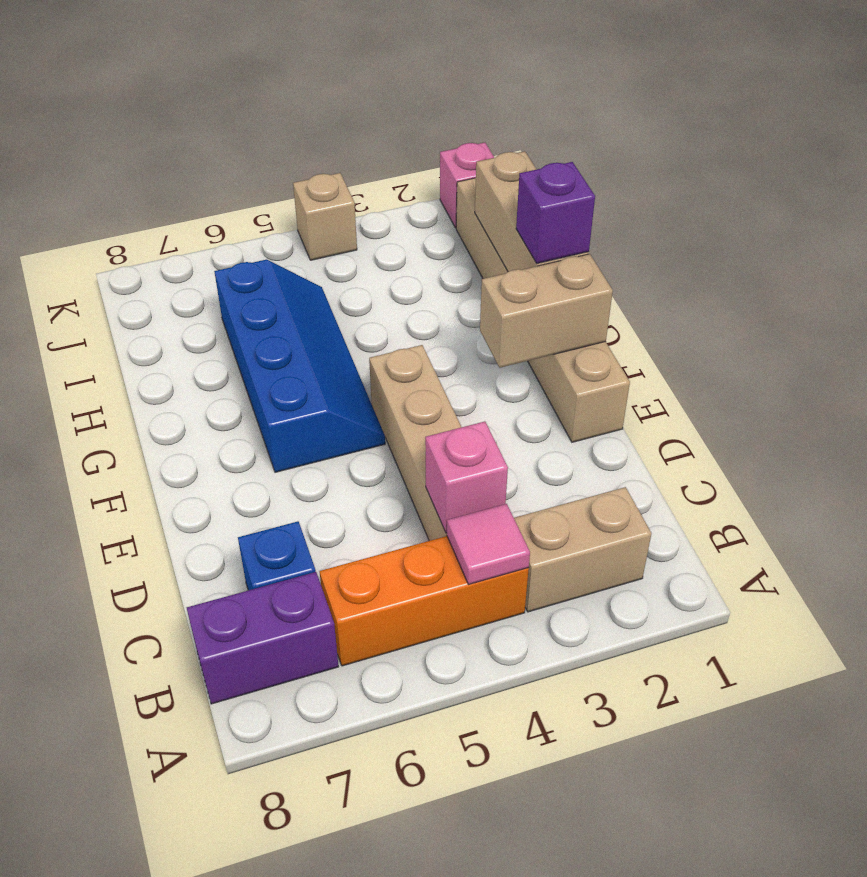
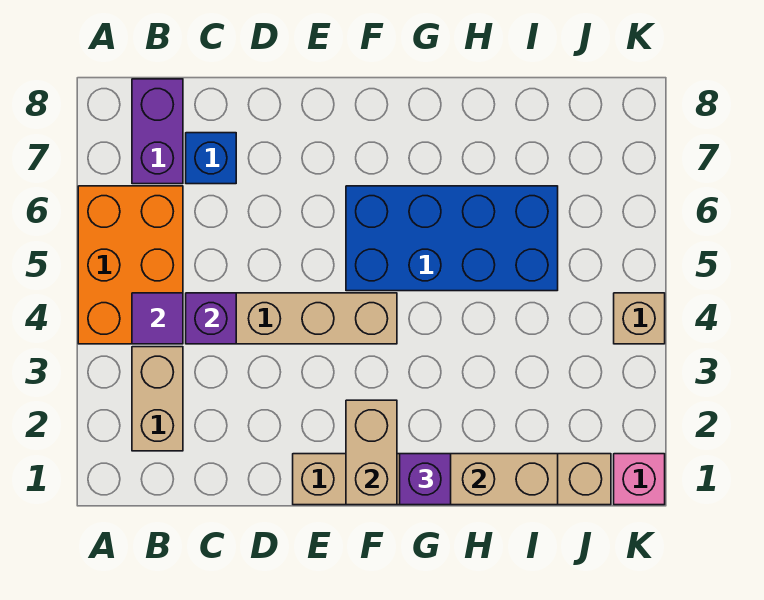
orange 1x3 brick [320,536,529,666] -> orange 2x3 brick [78,186,183,344]
pink 1x1 tile [447,504,530,584] -> purple 1x1 tile [132,293,183,344]
pink 1x1 brick [425,422,508,533] -> purple 1x1 brick [186,293,236,344]
blue 2x4 slope [214,259,385,472] -> blue 2x4 brick [346,186,558,291]

